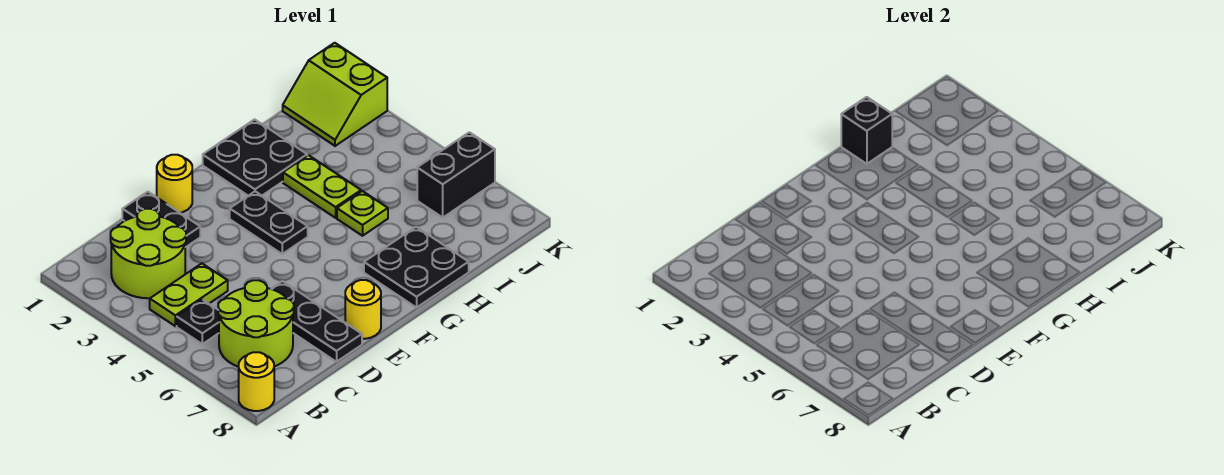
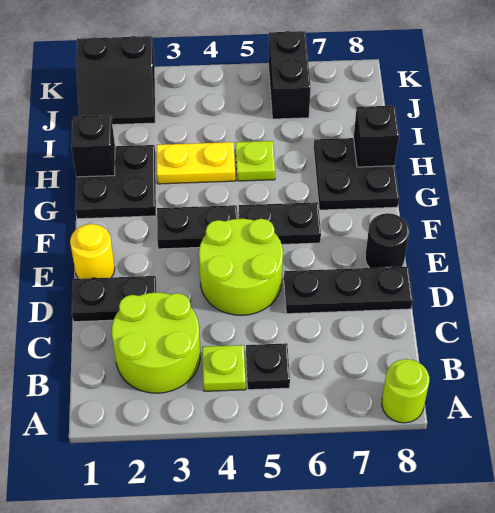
yellow 1x1 round brick [239,352,274,411] -> lime 1x1 round brick [382,359,429,423]
lime 1x2 plate [150,264,228,326] -> lime 1x1 plate [202,345,246,391]
lime 2x2 round brick [218,280,294,367] -> lime 2x2 round brick moved to [199,219,283,315]
yellow 1x1 round brick [345,280,381,339] -> black 1x1 round brick [365,213,409,268]
none -> black 1x2 plate [239,202,321,244]
lime 1x2 plate [283,155,361,218] -> yellow 1x2 plate [157,142,235,184]
none -> black 1x1 brick [354,106,399,167]
lime 2x2 slope [283,43,387,146] -> black 2x2 slope [76,36,155,125]

